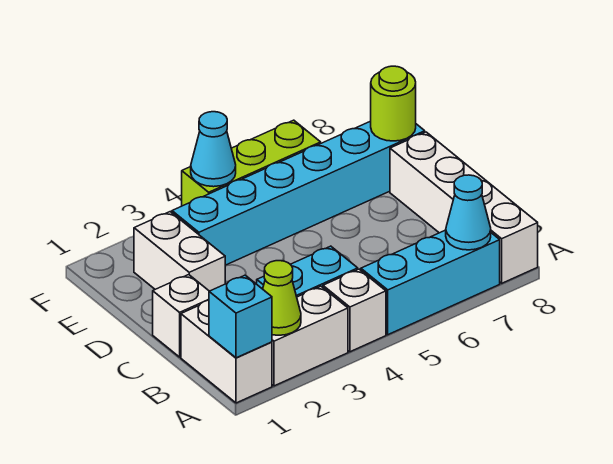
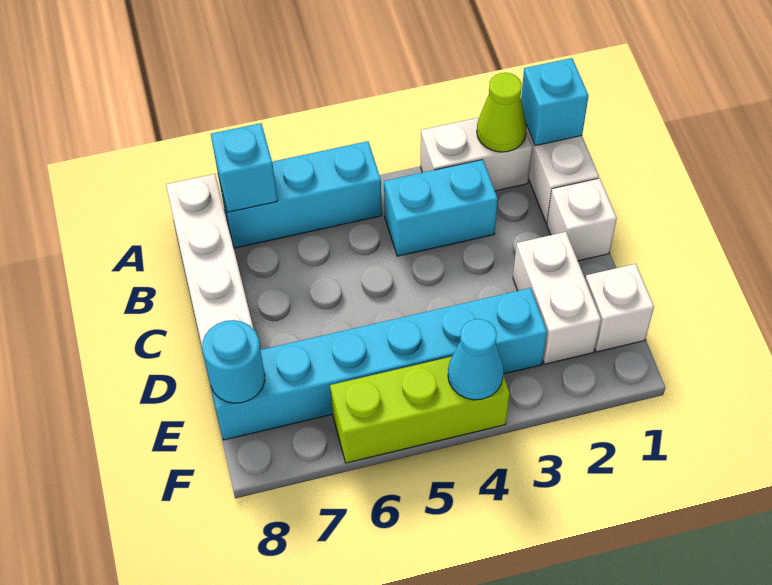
white 1x1 brick [323,269,386,352] -> white 1x1 brick moved to [585,264,654,352]
cyan 1x1 cone [446,175,491,250] -> cyan 1x1 brick [211,123,277,212]
lime 1x1 round brick [371,66,416,141] -> cyan 1x1 round brick [202,320,265,403]

